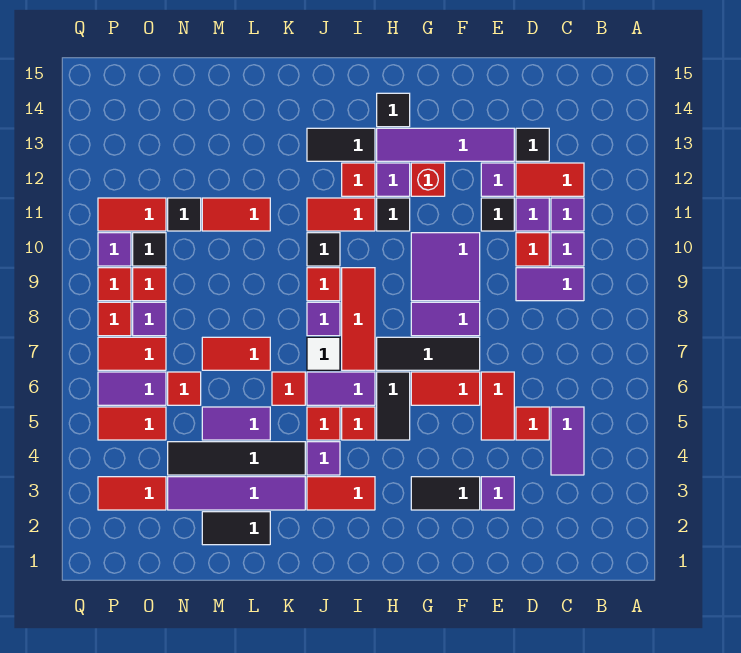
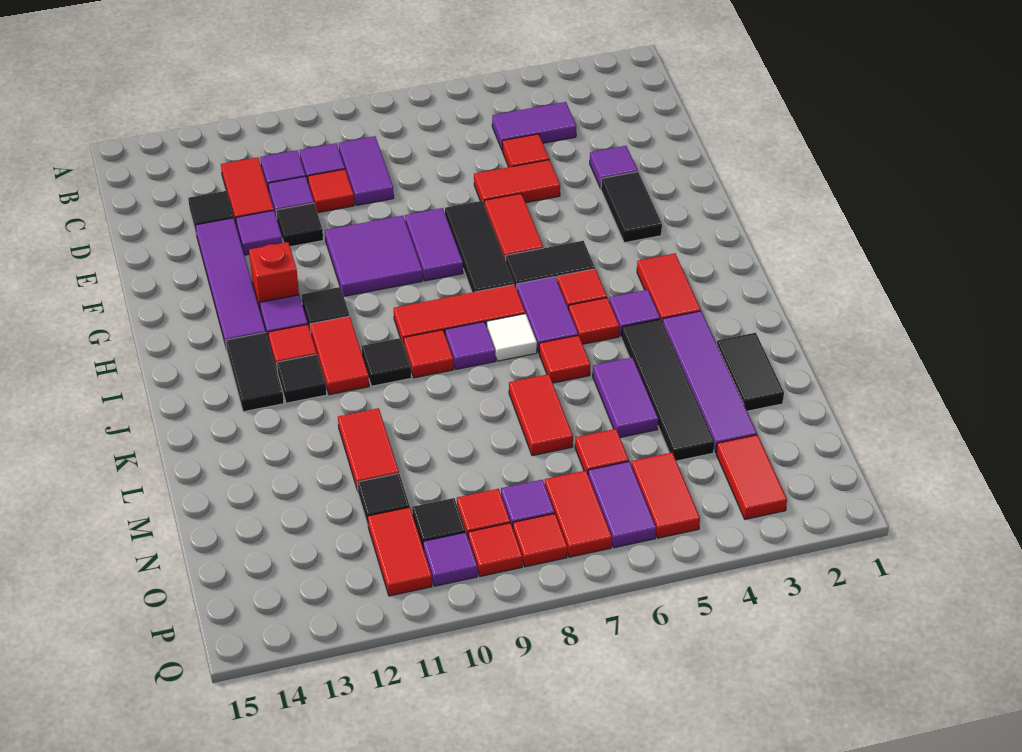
black 1x1 tile [377,93,410,127] -> black 1x1 tile moved to [277,355,327,403]

